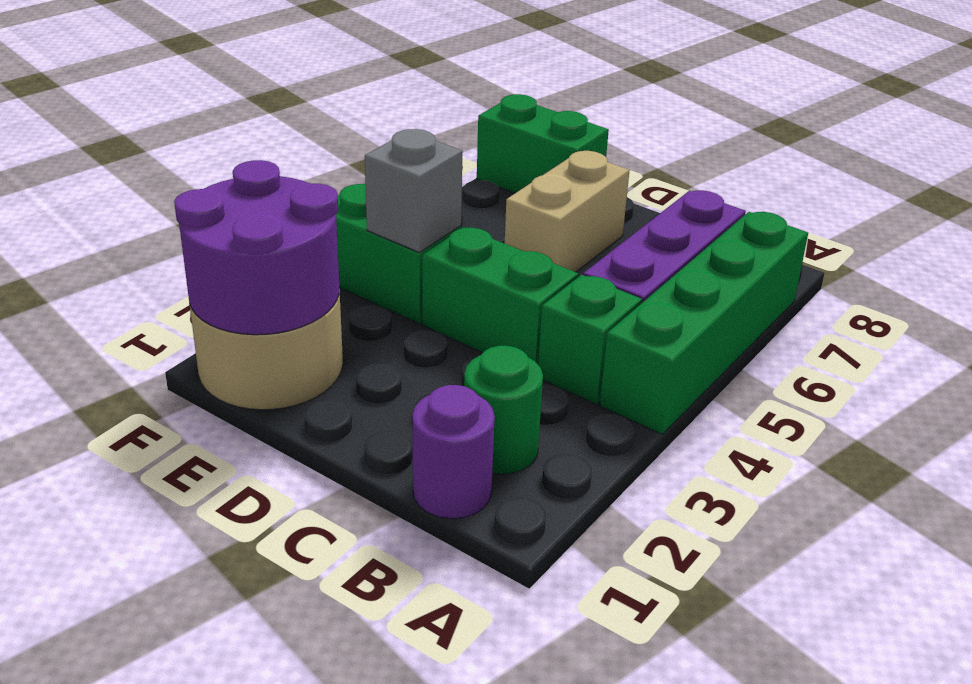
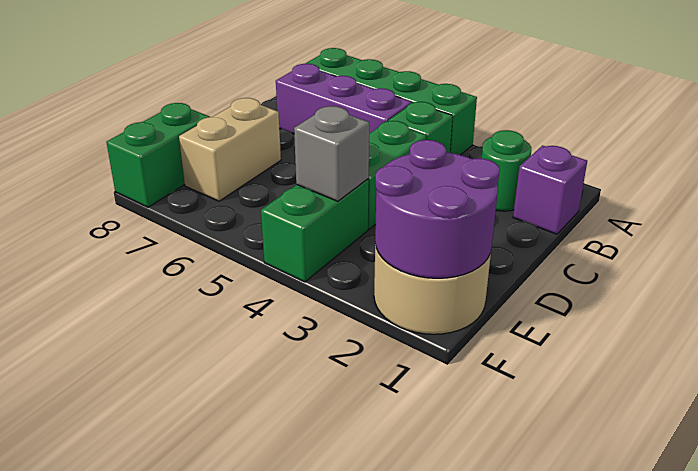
purple 1x1 round brick [412,385,495,519] -> purple 1x1 brick [513,146,587,234]
tan 1x2 brick [505,151,630,272] -> tan 1x2 brick turned to [179,98,281,201]

